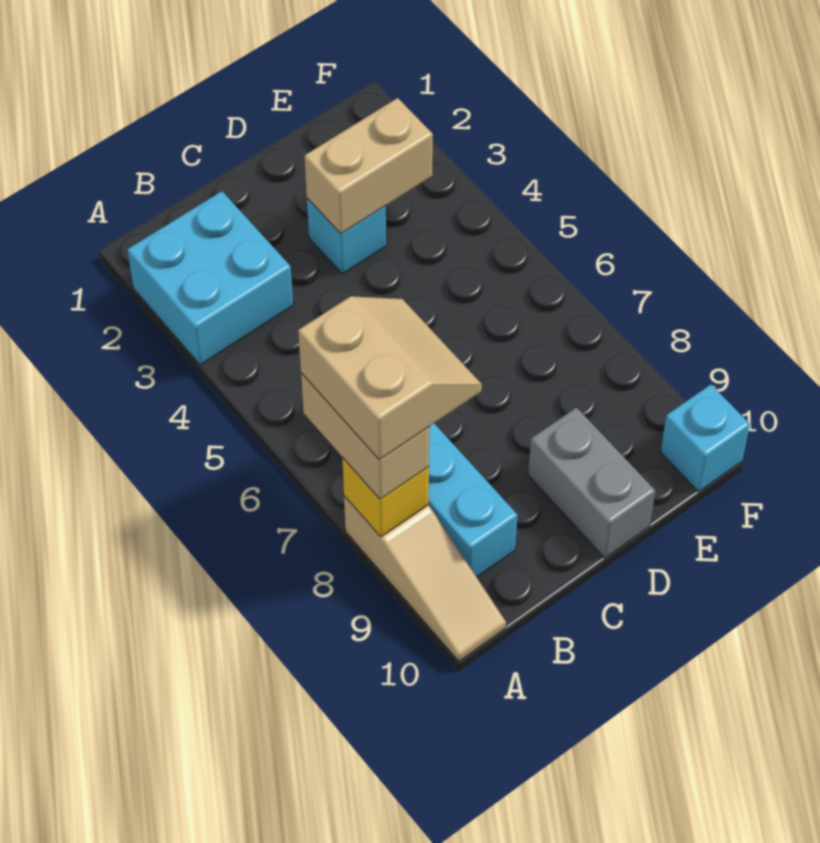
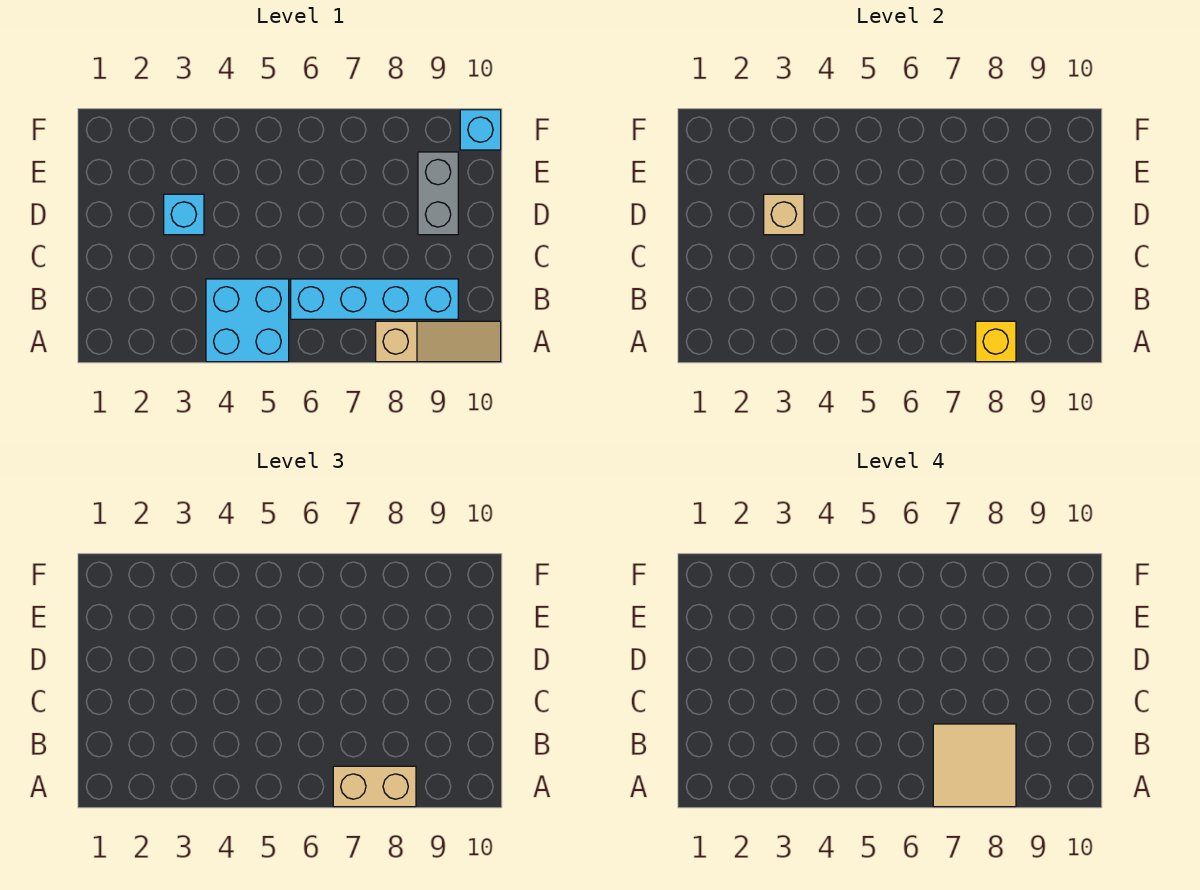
cyan 2x2 brick [127,191,293,365] -> cyan 2x2 brick moved to [206,279,289,362]
tan 2x2 slope [298,296,482,460] -> tan 2x2 tile [933,724,1016,807]
tan 1x2 brick [305,98,433,234] -> tan 1x1 brick [764,194,804,235]
grey 1x2 brick [528,408,655,558] -> grey 1x2 brick turned to [418,152,458,235]

